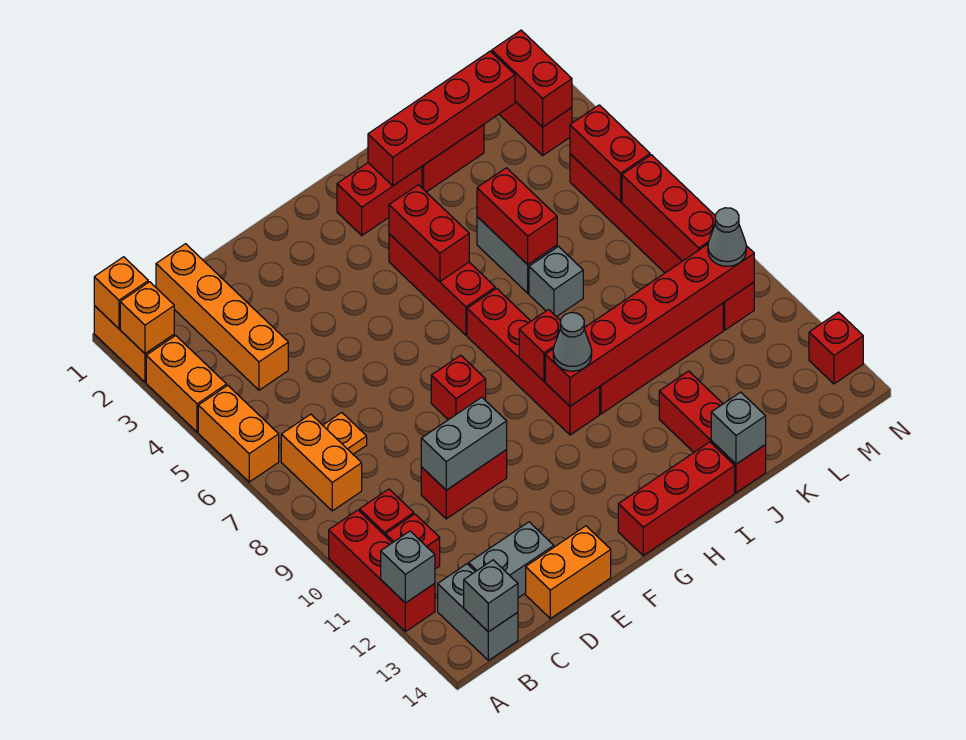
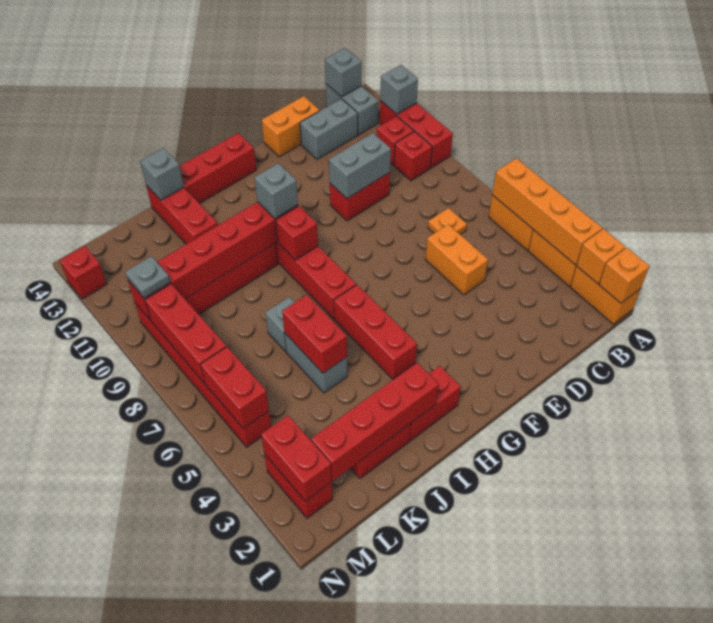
orange 1x2 brick [281,414,362,511] -> orange 1x2 brick moved to [425,224,488,295]
orange 1x4 brick [156,244,288,390] -> orange 1x4 brick moved to [492,158,602,265]
red 1x1 brick [431,355,486,420] -> none
red 1x2 brick [389,185,469,282] -> none
grey 1x1 cone [553,313,592,371] -> grey 1x1 brick [255,163,298,219]
grey 1x1 cone [708,208,746,266] -> grey 1x1 plate [126,256,170,298]

